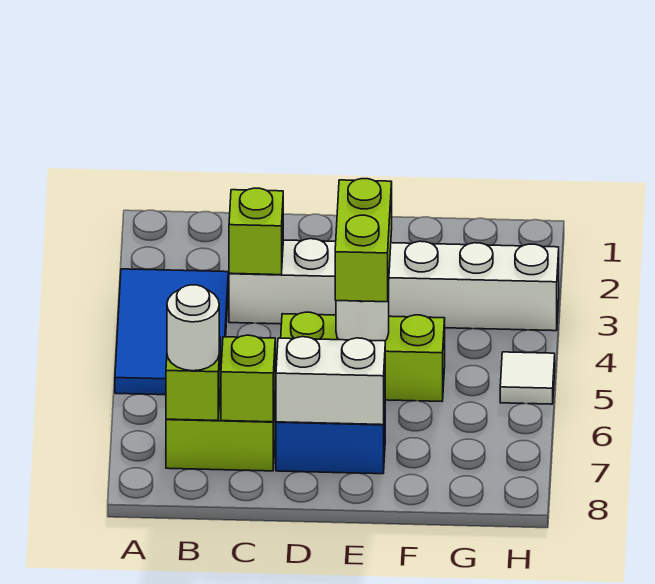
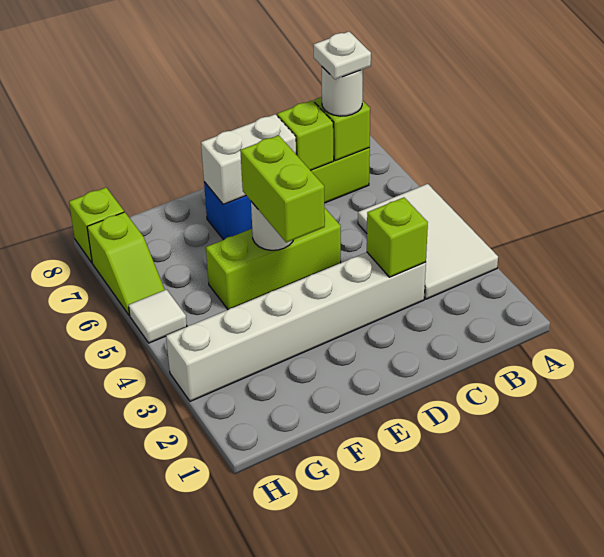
blue 2x3 tile [115,269,228,395] -> white 2x3 tile [358,184,498,299]
none -> white 1x1 plate [313,32,371,79]
none -> lime 1x2 slope [87,212,165,315]
none -> lime 1x1 brick [69,188,124,262]

